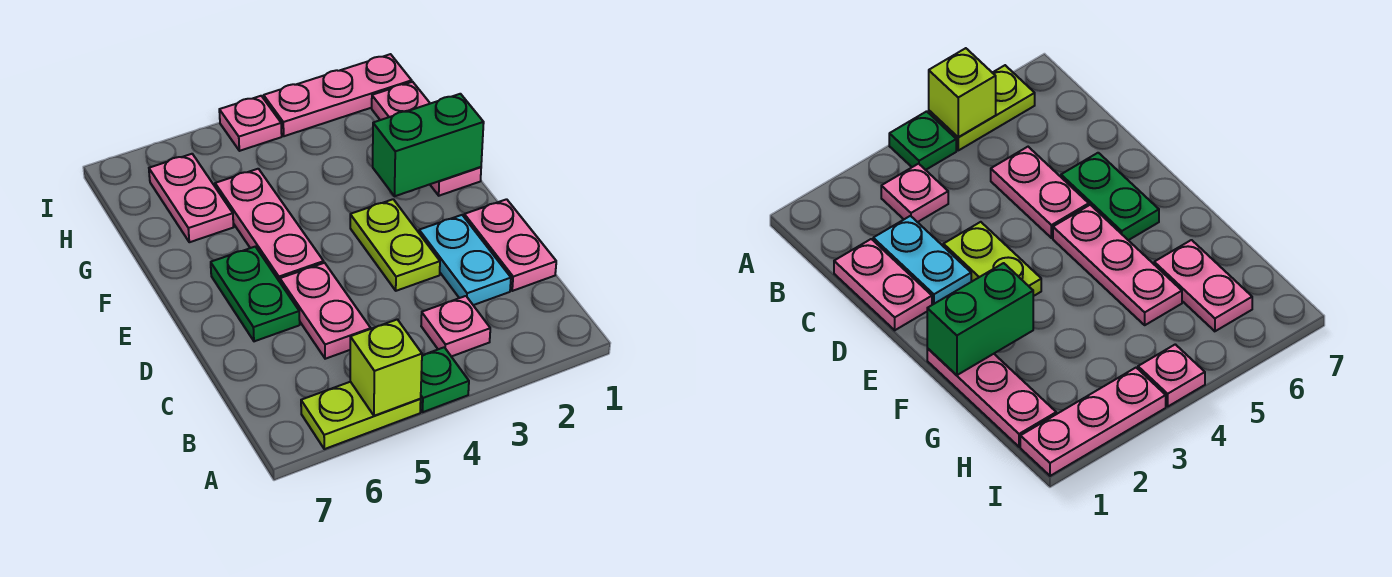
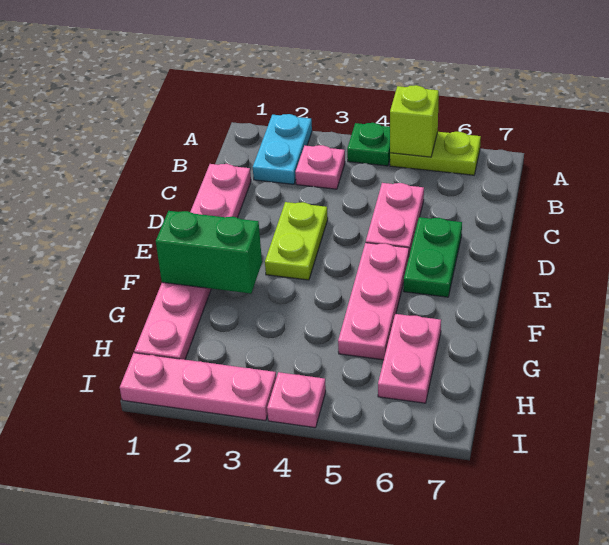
cyan 1x2 plate [419,215,511,305] -> cyan 1x2 plate moved to [253,114,312,184]

